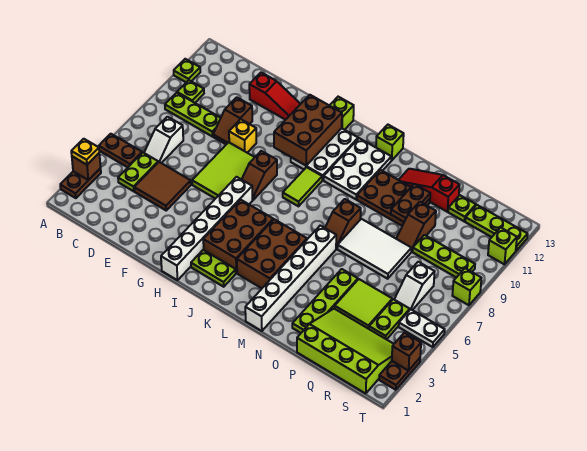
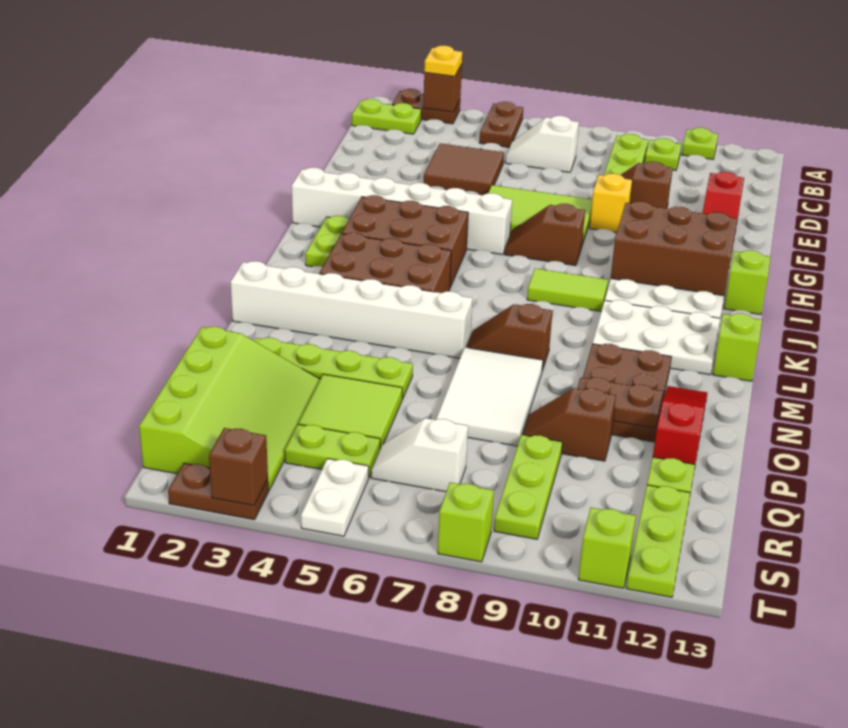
lime 1x2 plate [118,153,158,191] -> lime 1x2 plate moved to [352,99,421,134]

